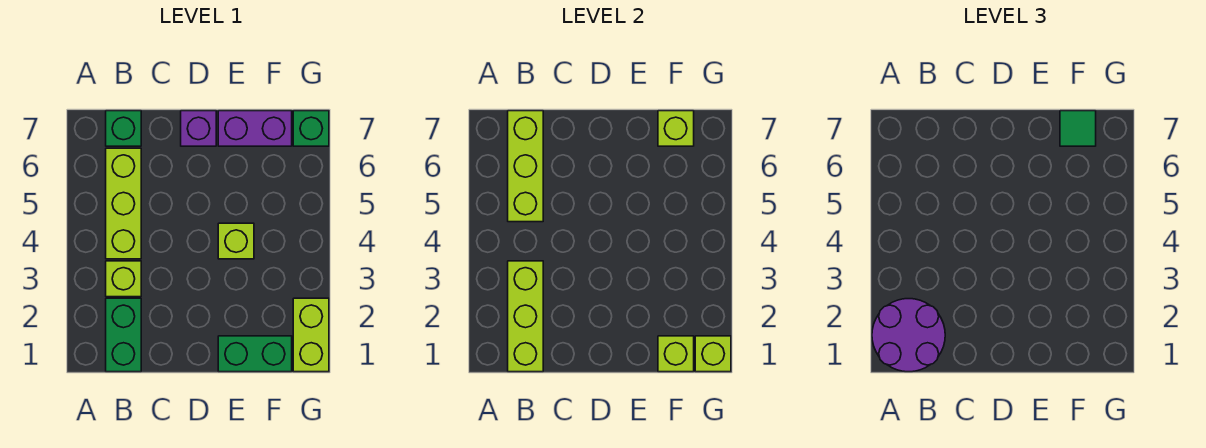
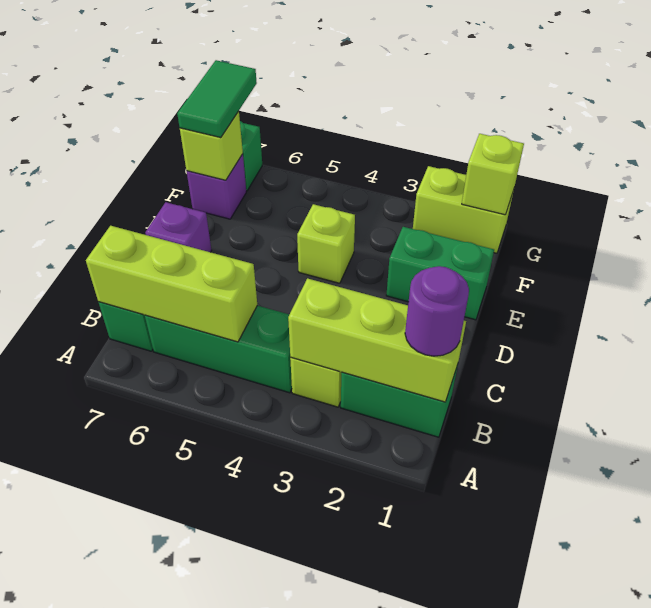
purple 2x2 round brick [872,299,945,372] -> purple 1x1 round brick [405,266,469,356]
lime 1x3 brick [106,148,141,259] -> green 1x3 brick [145,306,292,393]
green 1x2 brick [218,336,292,372] -> green 1x2 brick turned to [386,227,494,320]
purple 1x2 brick [218,111,292,146] -> purple 1x1 brick [187,154,246,219]
lime 1x1 brick [658,336,694,372] -> none
green 1x1 tile [1060,111,1096,146] -> green 1x2 tile [177,60,257,138]

